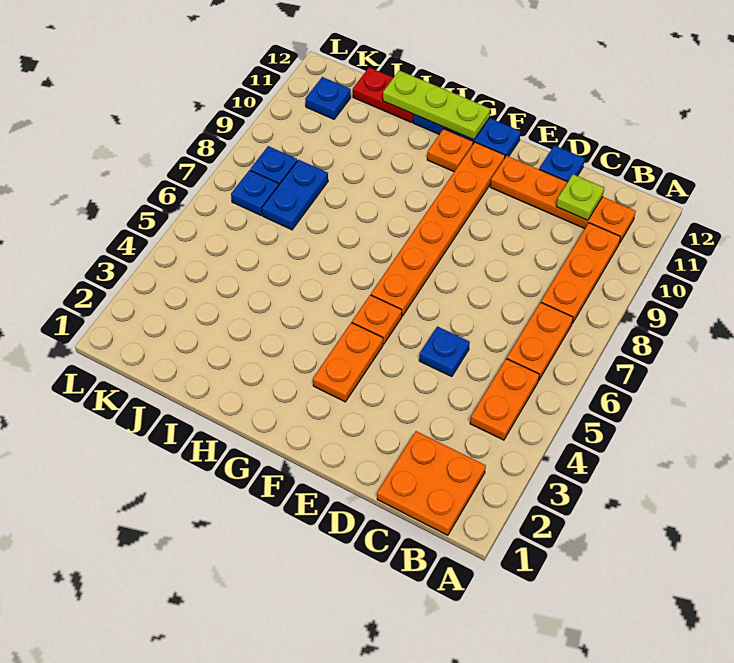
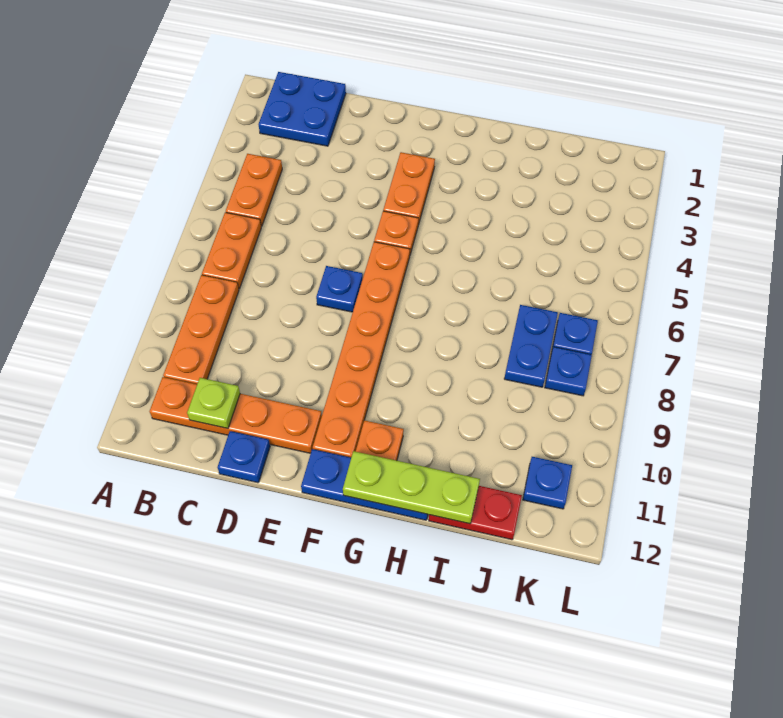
orange 2x2 plate [377,431,486,535] -> blue 2x2 plate [258,72,346,146]
blue 1x1 plate [419,326,470,377] -> blue 1x1 plate moved to [316,266,363,312]

